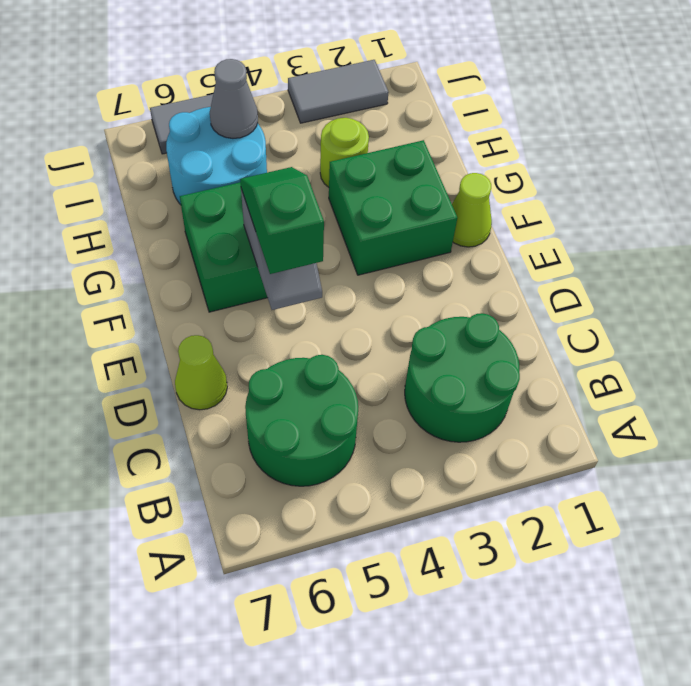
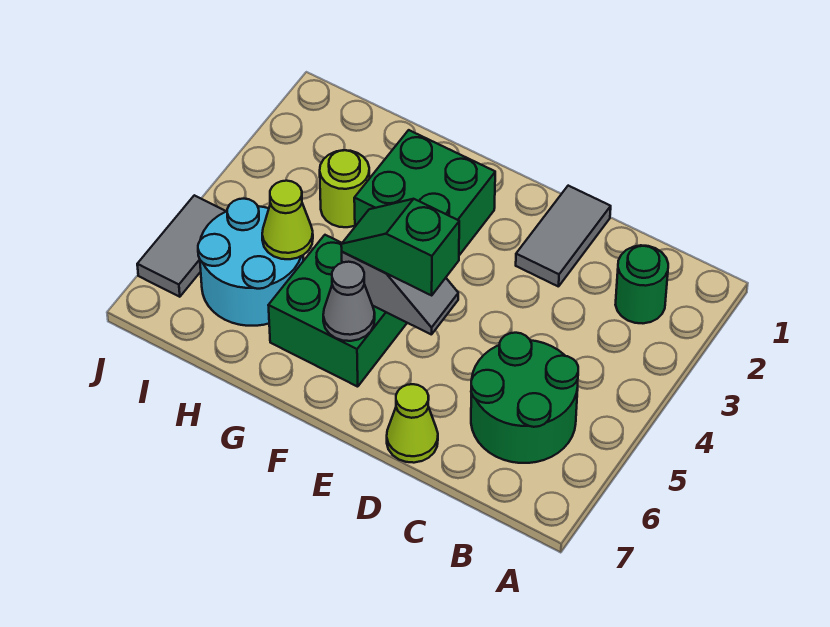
green 2x2 round brick [405,313,520,442] -> green 1x1 round brick [615,245,668,323]
lime 1x1 cone [452,173,492,247] -> lime 1x1 cone moved to [262,181,313,259]
grey 1x1 cone [210,59,258,138] -> grey 1x1 cone moved to [323,262,375,341]
grey 1x2 tile [288,60,389,123] -> grey 1x2 tile moved to [516,186,611,287]

